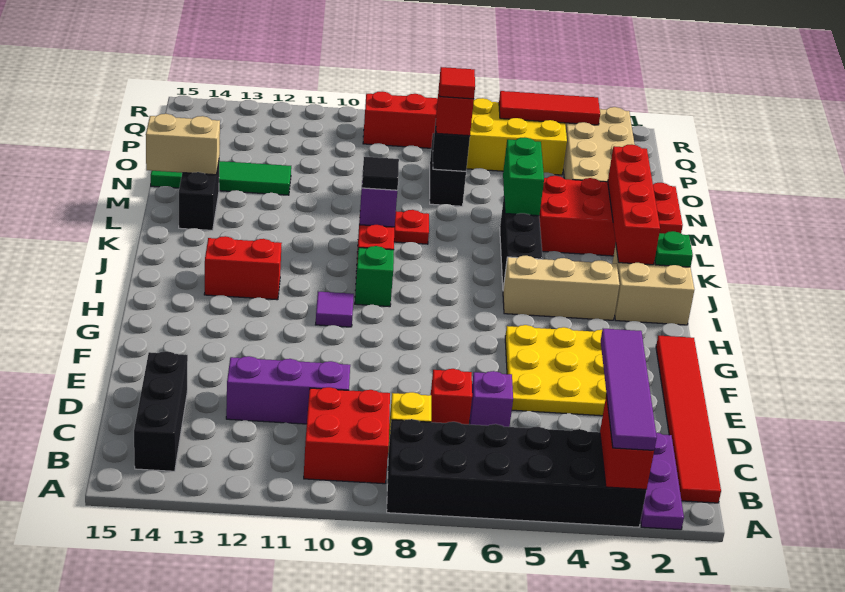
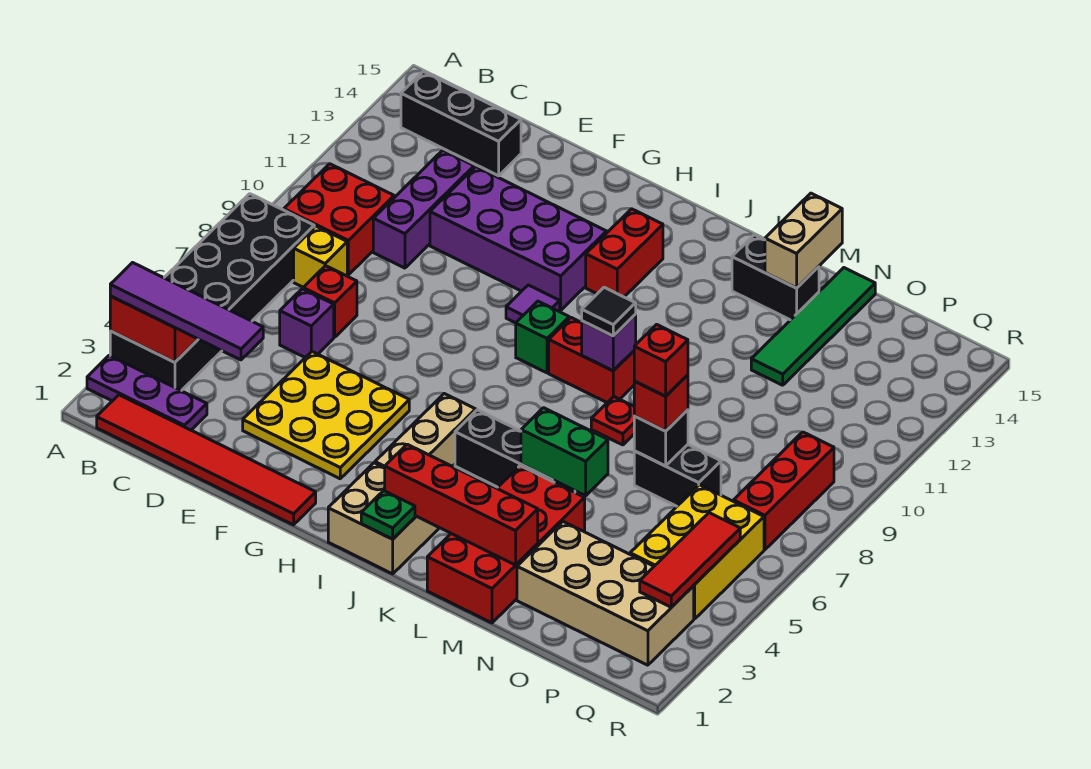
none -> purple 2x4 brick [430,167,607,310]
red 1x1 tile [439,67,475,99] -> red 1x1 brick [634,324,688,396]

